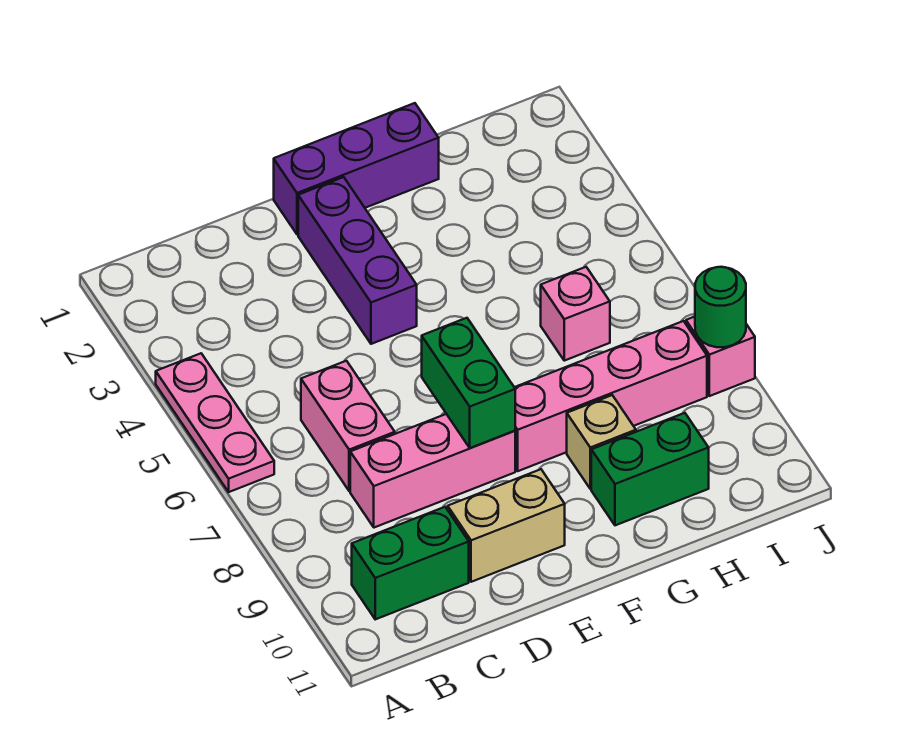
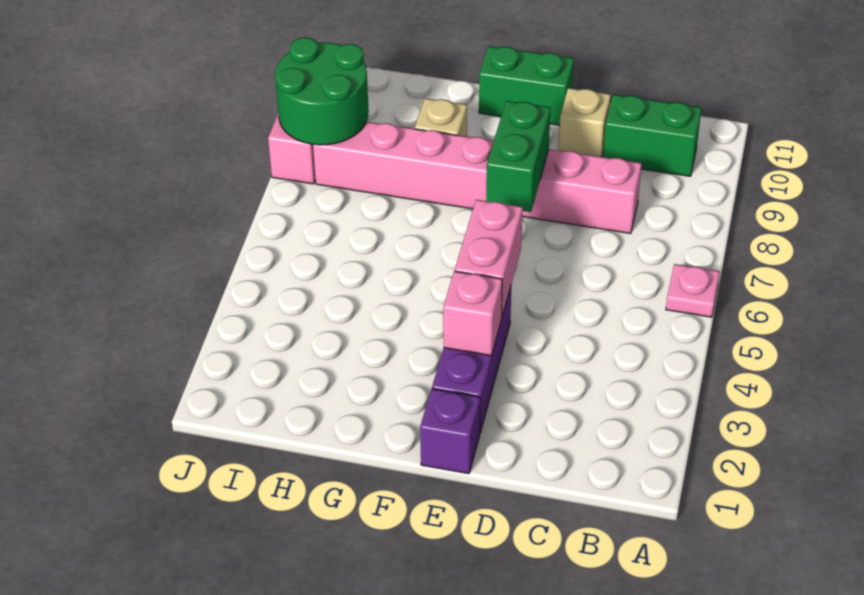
pink 1x3 plate [156,353,274,492] -> pink 1x1 plate [666,264,720,317]
pink 1x2 brick [301,361,395,491] -> pink 1x2 brick moved to [455,200,523,318]
tan 1x2 brick [448,469,565,582] -> tan 1x1 brick [558,88,611,157]
purple 1x3 brick [274,103,439,234] -> purple 1x1 brick [420,389,480,474]
green 1x2 brick [591,413,709,525] -> green 1x2 brick moved to [479,46,574,125]
pink 1x1 brick [541,267,610,361] -> pink 1x1 brick moved to [443,271,502,356]
green 1x1 round brick [695,267,746,347] -> green 2x2 round brick [275,38,369,145]

